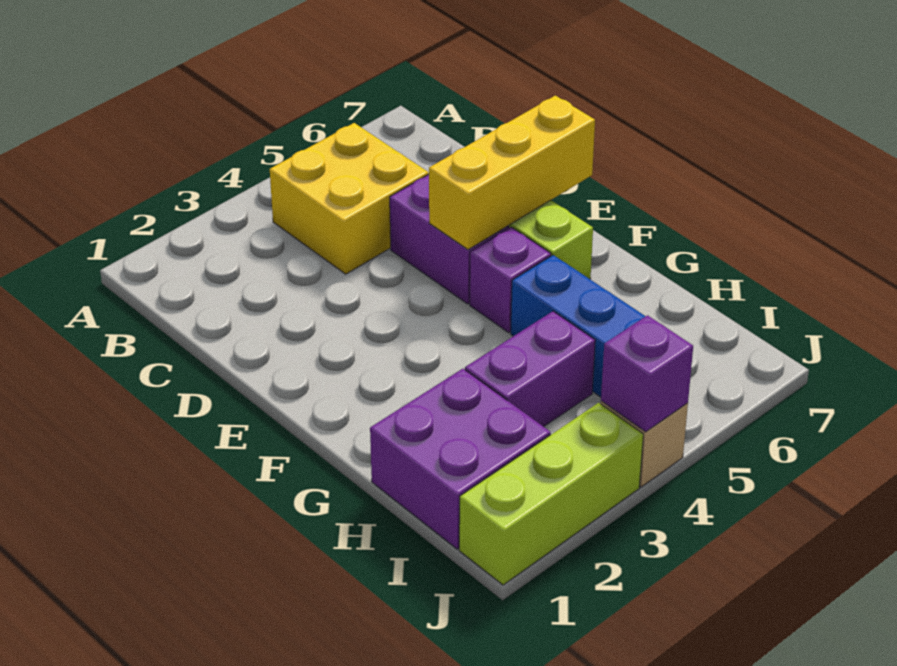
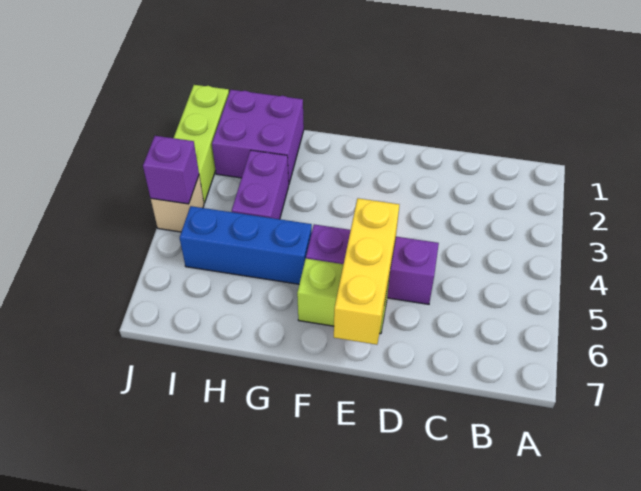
yellow 2x2 brick [270,123,429,274] -> none

